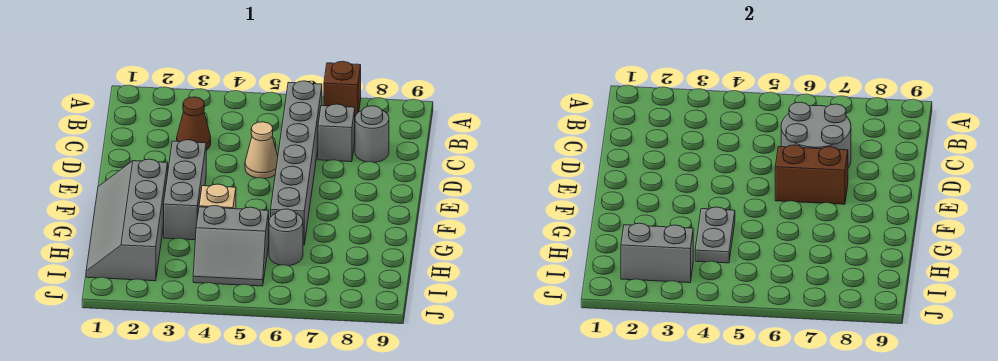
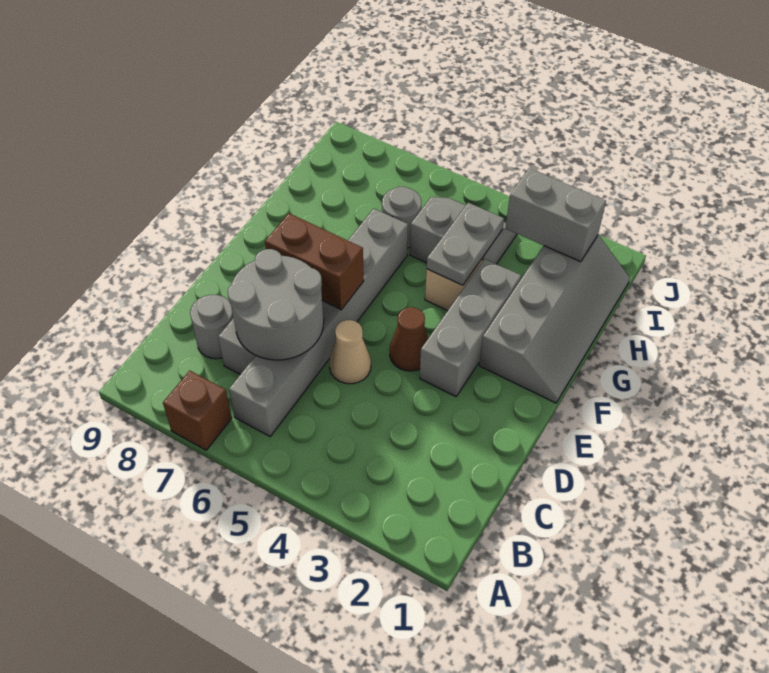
brown 1x1 cone [177,97,211,150] -> brown 1x1 cone moved to [390,307,428,371]

